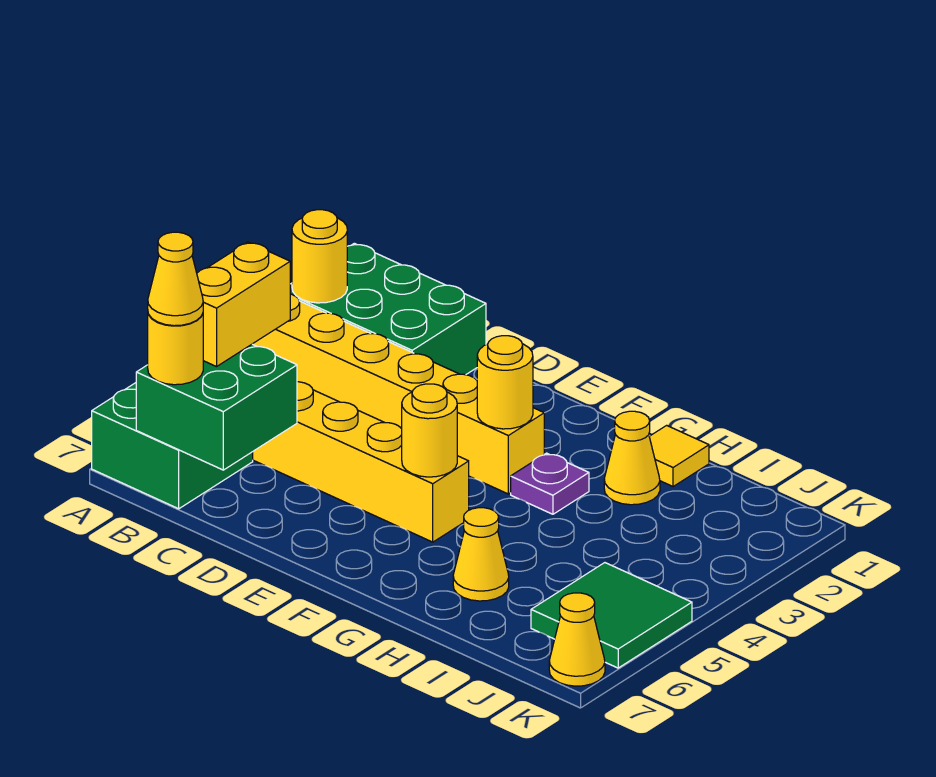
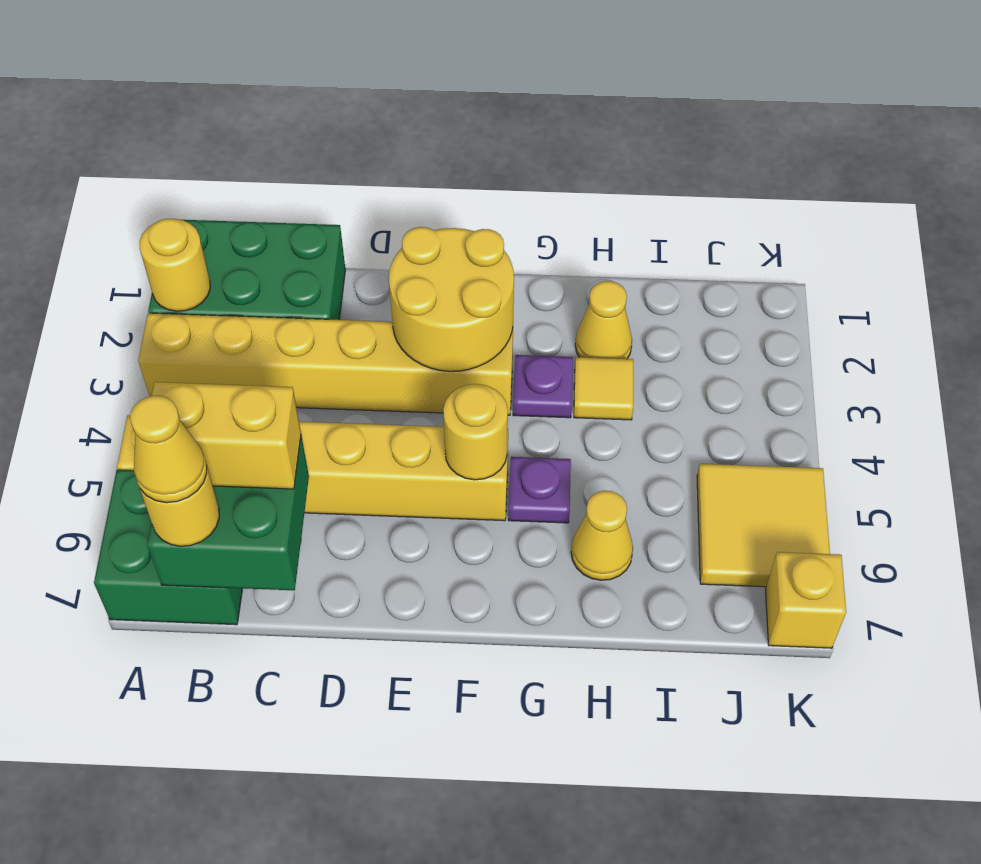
yellow 1x2 brick [197,242,290,367] -> yellow 1x2 brick turned to [152,382,301,489]
yellow 1x1 round brick [477,336,533,429] -> yellow 2x2 round brick [389,227,514,371]
none -> purple 1x1 plate [508,457,571,523]
yellow 1x1 tile [649,425,709,487] -> yellow 1x1 tile moved to [574,357,633,420]
green 2x2 tile [531,563,692,668] -> yellow 2x2 tile [697,464,830,587]
yellow 1x1 cone [549,593,605,686] -> yellow 1x1 brick [765,552,846,648]

